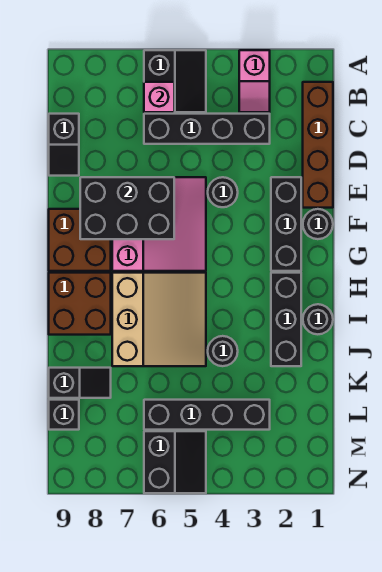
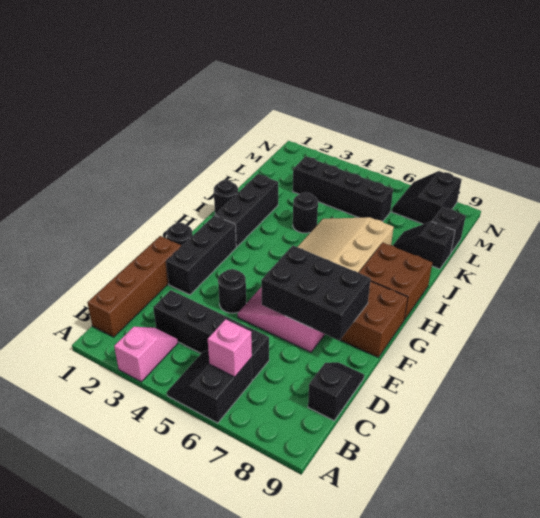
black 2x2 slope [144,431,206,493] -> black 2x2 slope moved to [392,171,462,224]

